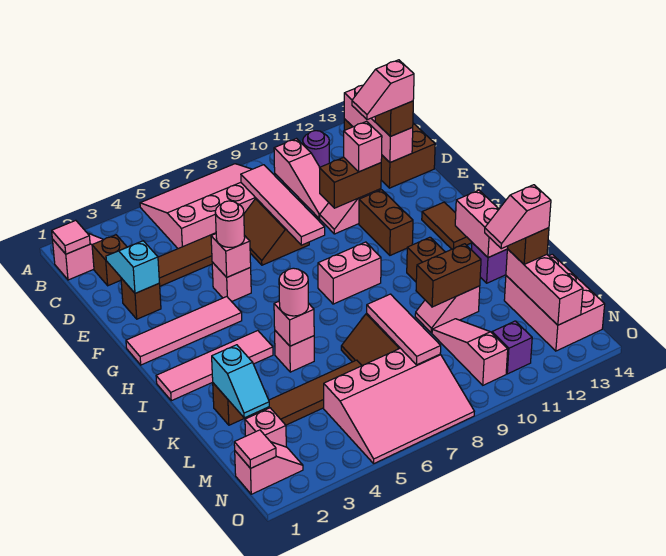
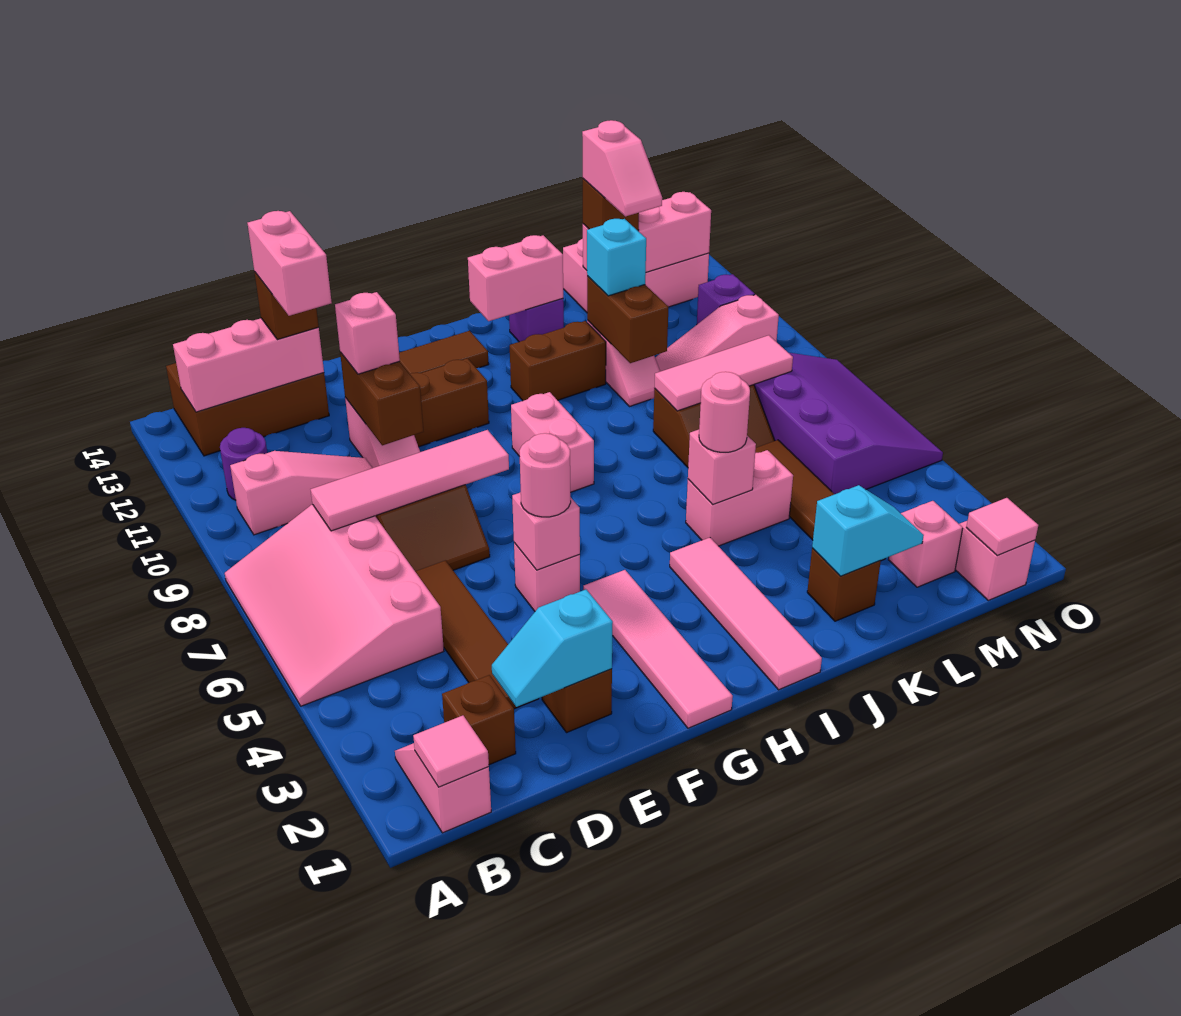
pink 1x2 slope [352,60,414,120] -> pink 1x2 brick [247,211,332,316]
pink 1x1 brick [275,331,314,372] -> pink 1x2 brick [686,450,793,546]
none -> cyan 1x1 brick [587,219,646,296]
pink 3x4 slope [324,348,474,463] -> purple 3x4 slope [754,353,943,494]

